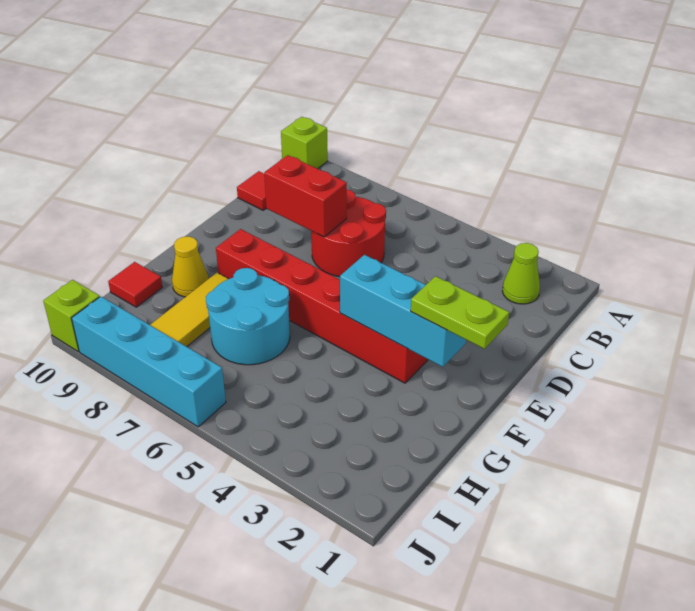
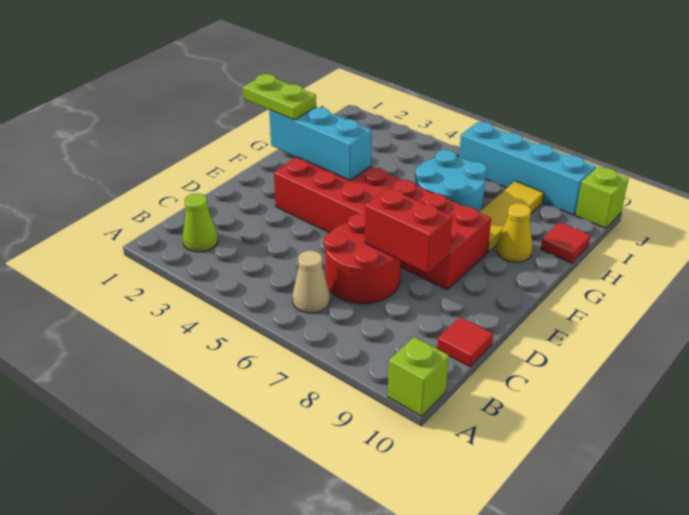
none -> tan 1x1 cone [293,251,330,313]
red 1x6 brick [216,229,428,383] -> red 2x6 brick [274,157,491,290]

